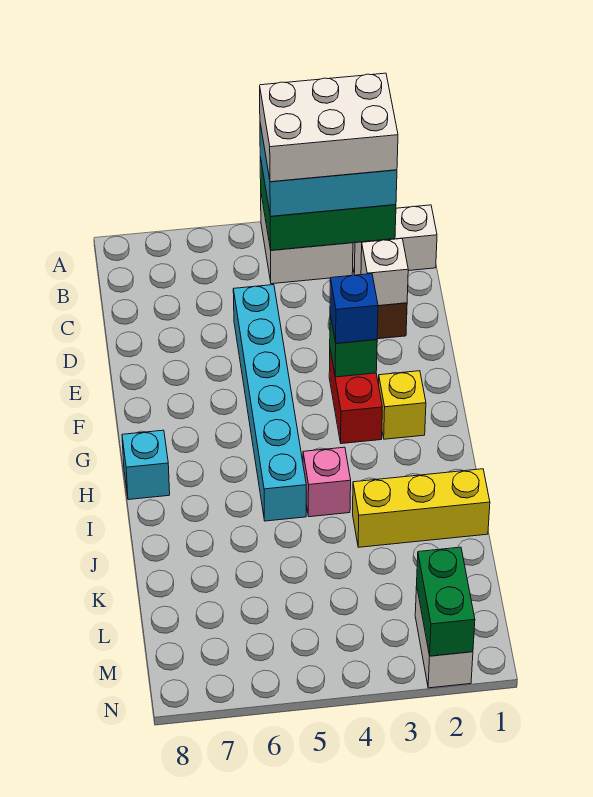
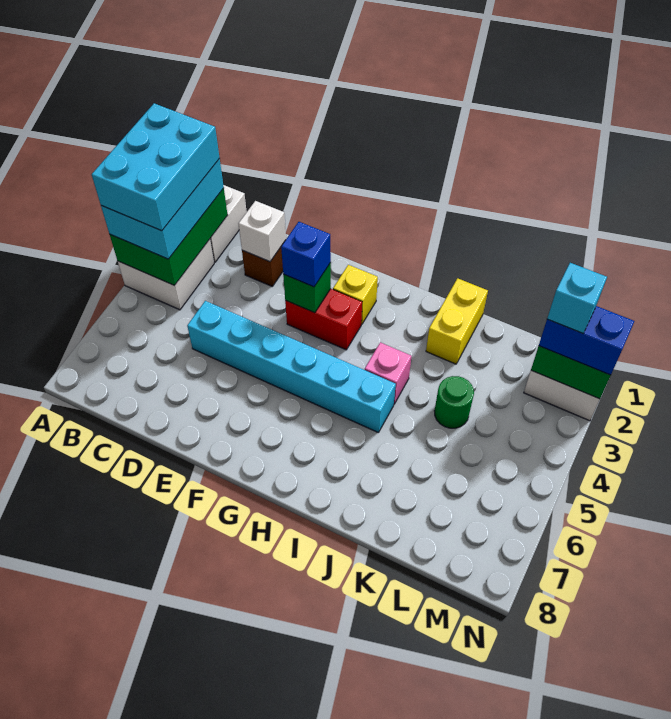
white 2x3 brick [260,73,398,182] -> cyan 2x3 brick [92,103,220,231]
cyan 1x1 brick [122,430,170,500] -> cyan 1x1 brick moved to [547,263,607,334]
yellow 1x3 brick [353,469,490,547] -> yellow 1x2 brick [426,278,488,364]
none -> green 1x1 round brick [435,376,474,428]
none -> blue 1x2 brick [539,306,634,375]

